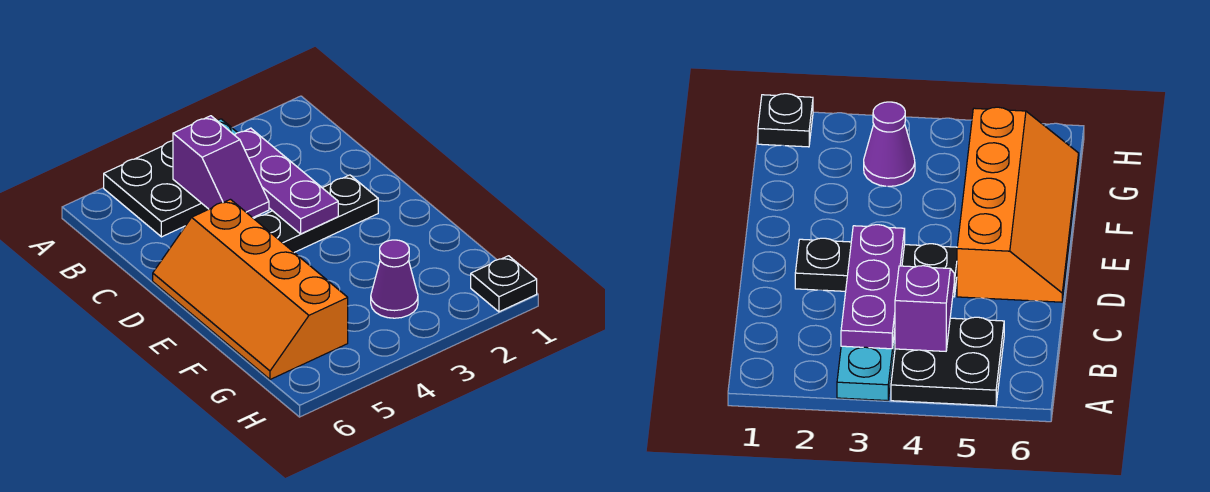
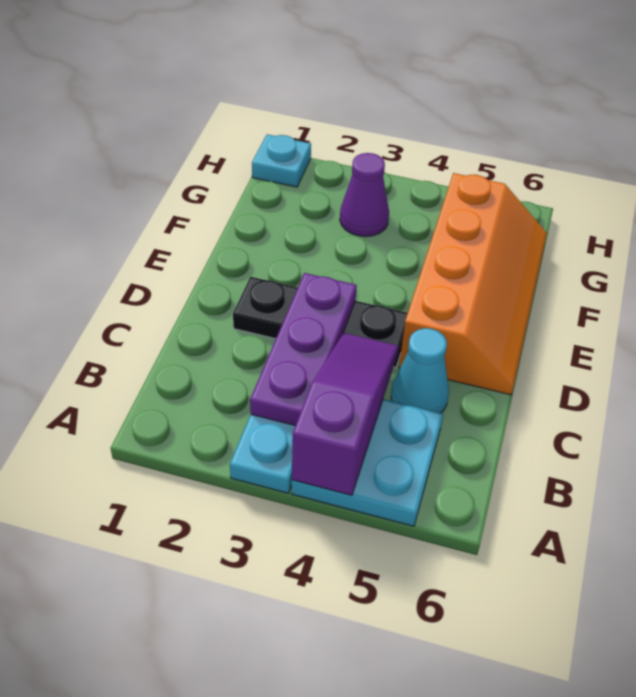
black 2x2 plate [104,141,209,237] -> cyan 2x2 plate [292,399,443,526]
purple 1x2 slope [173,116,269,218] -> purple 1x3 slope [292,333,398,495]
none -> cyan 1x1 cone [391,328,449,413]
black 1x1 plate [471,256,537,312] -> cyan 1x1 plate [252,134,311,187]

